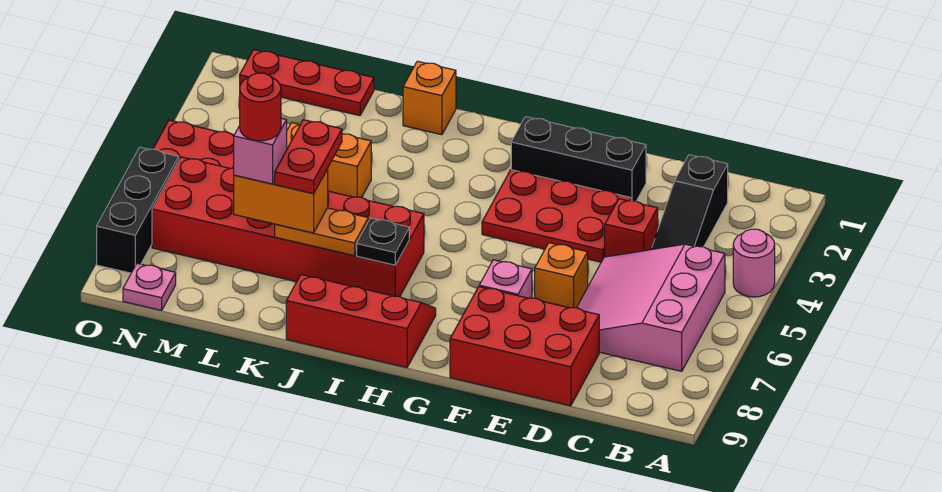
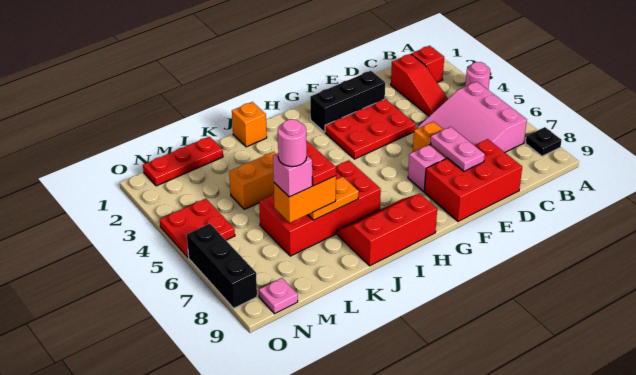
black 1x3 slope [651,155,728,250] -> red 1x3 slope [391,54,448,116]
red 1x1 brick [605,199,658,257] -> red 1x1 brick moved to [411,46,444,82]
none -> pink 1x2 plate [431,127,485,171]
red 2x6 brick [152,157,424,297] -> red 2x4 brick [259,160,381,256]
black 1x1 plate [357,218,409,265] -> black 1x1 plate moved to [526,127,562,156]
red 1x1 round brick [240,73,281,141] -> pink 1x1 round brick [278,119,307,167]

